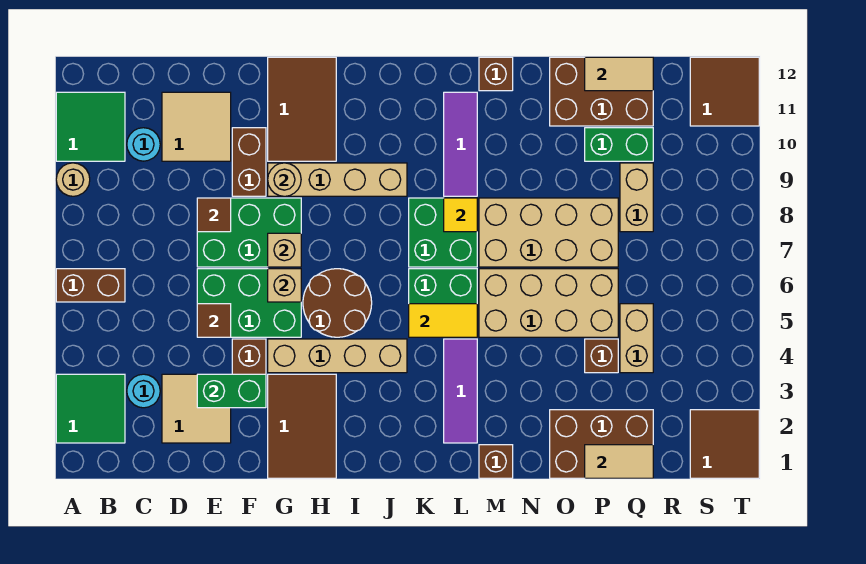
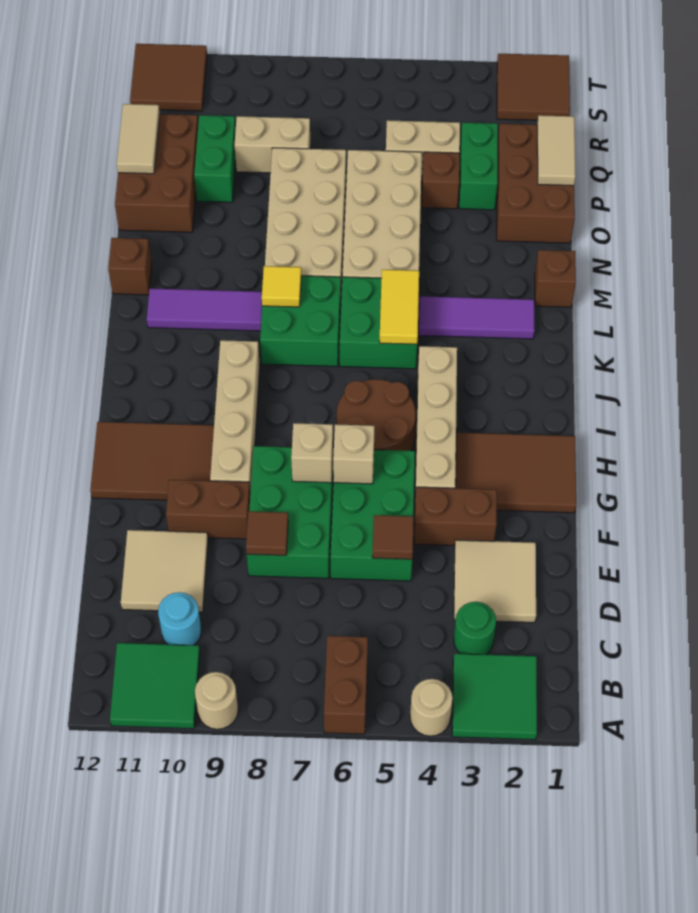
cyan 1x1 round brick [127,374,160,408] -> green 1x1 round brick [454,602,496,655]
green 1x2 brick [197,374,266,408] -> green 1x2 brick moved to [459,123,498,210]
tan 1x1 round brick [268,163,301,196] -> tan 1x1 round brick moved to [410,679,453,736]

